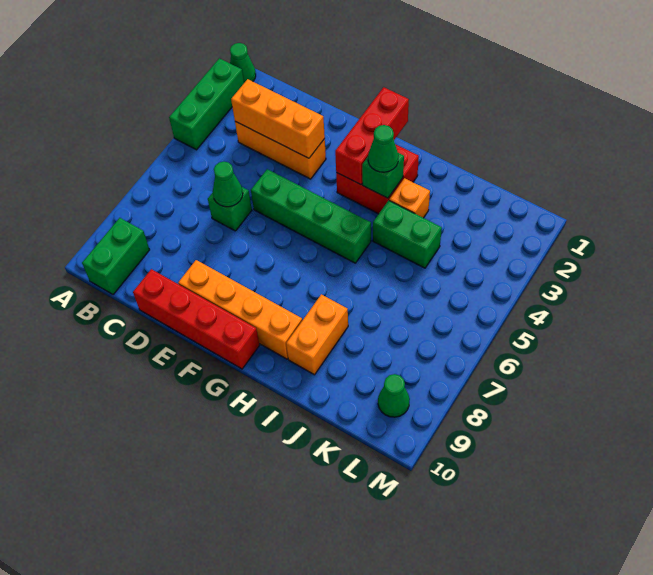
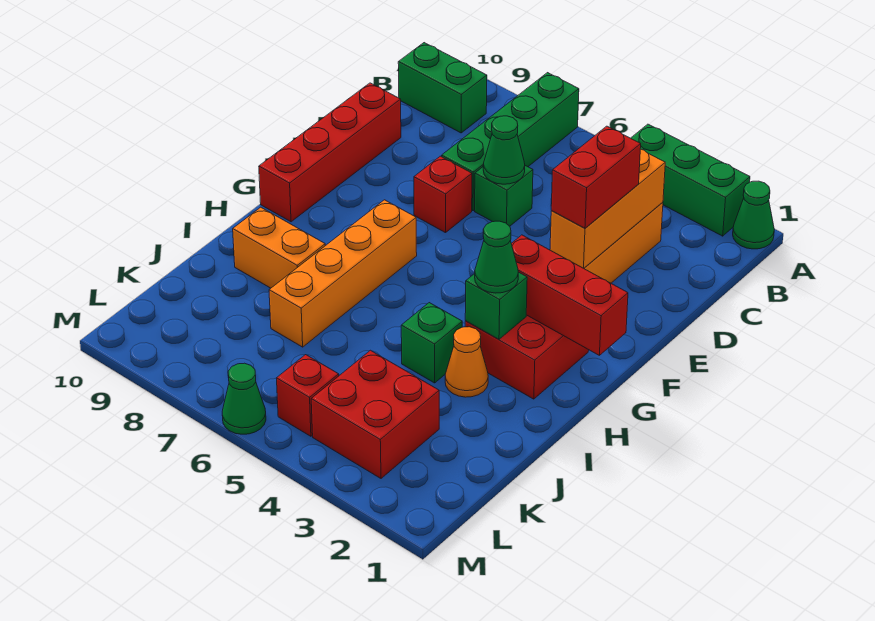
none -> red 1x2 brick [551,126,641,228]
green 1x4 brick [251,169,371,263] -> green 1x4 brick moved to [442,73,579,211]
none -> red 1x1 brick [414,156,472,233]
orange 1x4 brick [178,260,302,359] -> orange 1x4 brick moved to [269,200,417,347]
orange 1x1 brick [389,178,430,218] -> orange 1x1 cone [445,327,488,397]
green 1x2 brick [373,200,442,268] -> green 1x1 brick [401,303,462,383]
none -> red 2x2 brick [311,350,439,478]
none -> red 1x1 brick [277,355,339,436]
green 1x1 cone [378,374,410,417] -> green 1x1 cone moved to [222,363,266,434]

